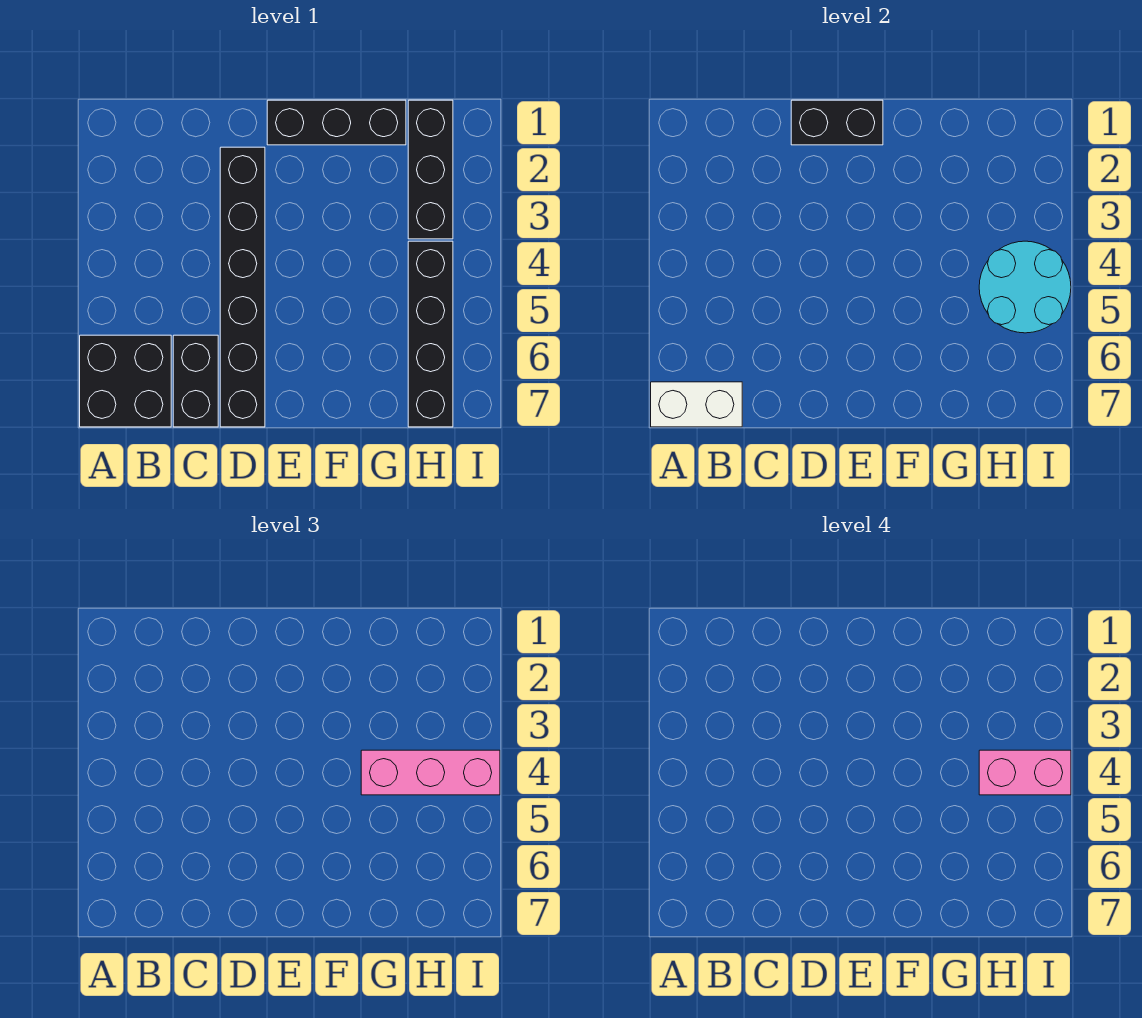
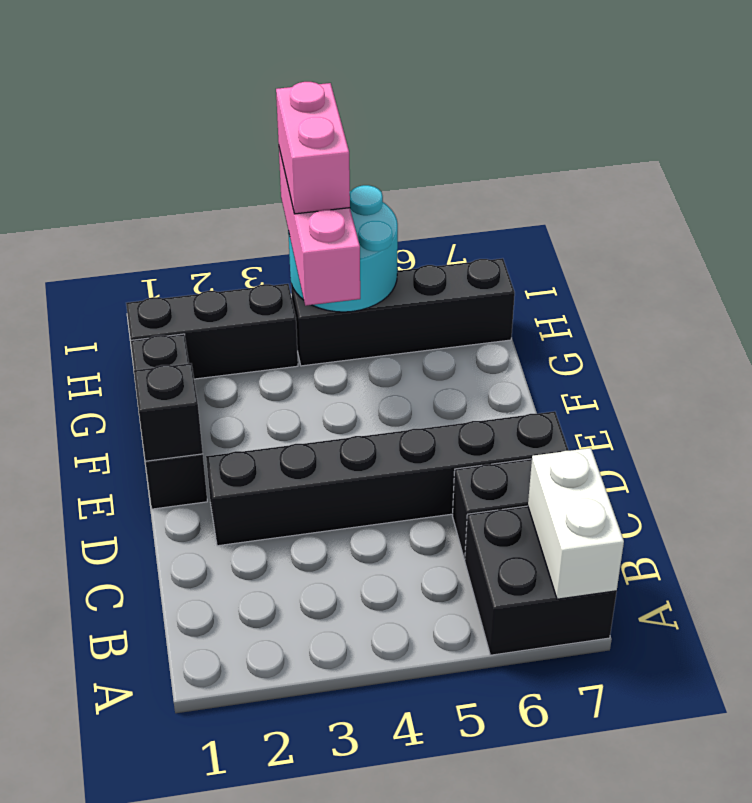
black 1x2 brick [791,100,883,145] -> black 1x1 brick [134,363,203,461]

